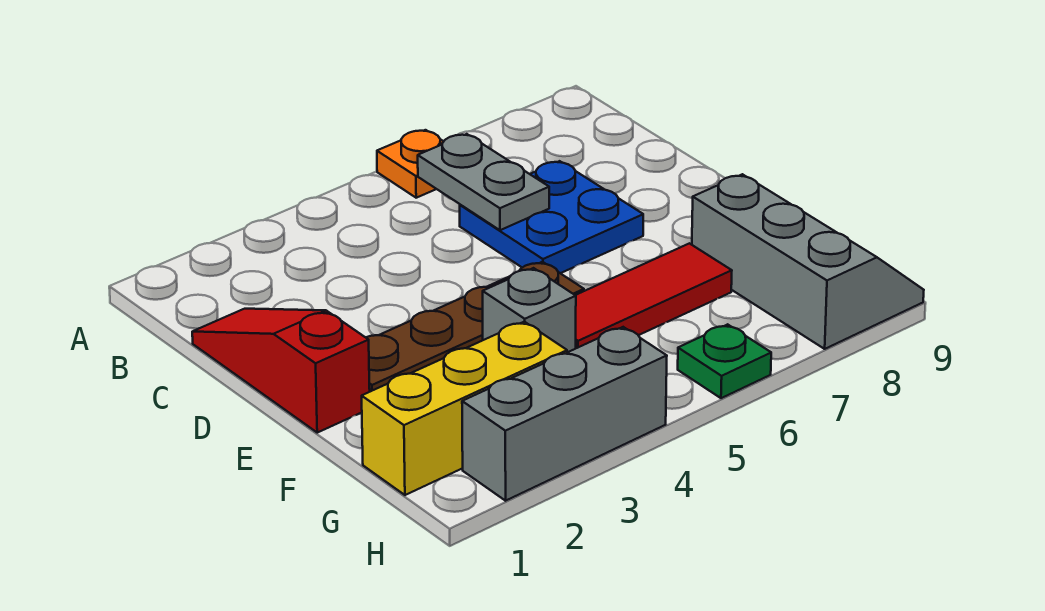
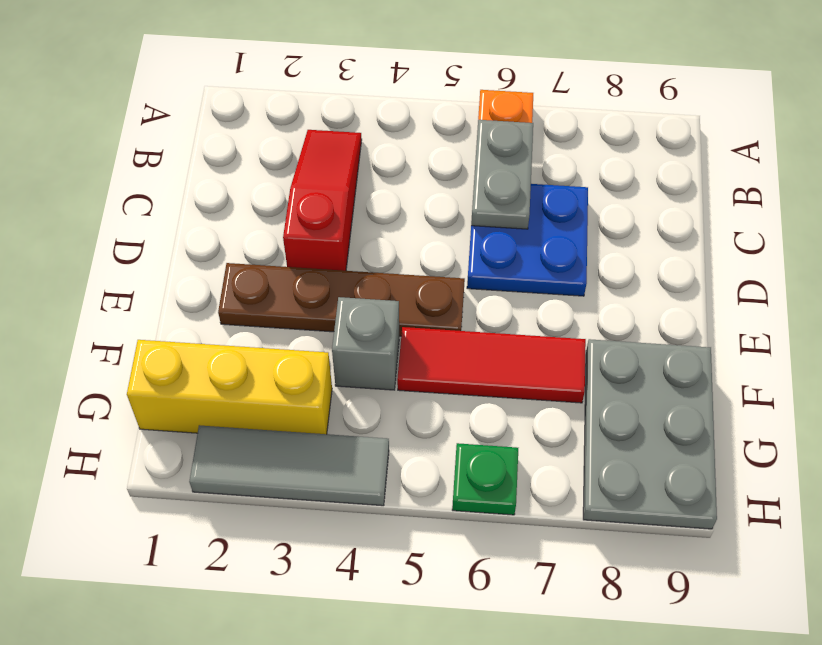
red 1x3 slope [192,309,370,433] -> red 1x3 slope moved to [283,130,362,271]
grey 2x3 slope [692,174,924,349] -> grey 2x3 plate [583,339,717,529]
grey 1x3 brick [462,327,667,501] -> grey 1x3 tile [189,425,389,506]

